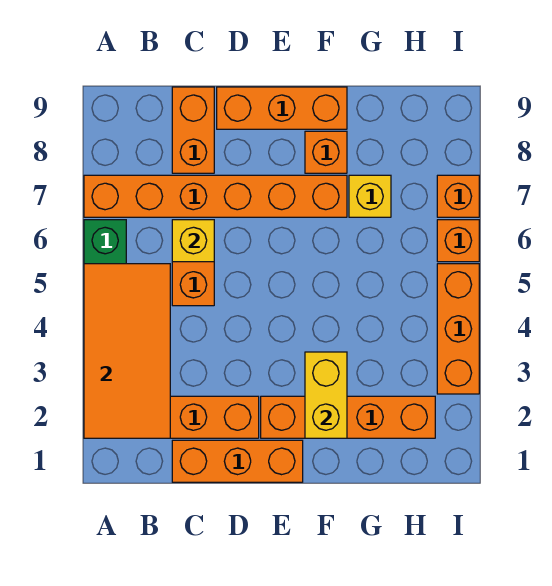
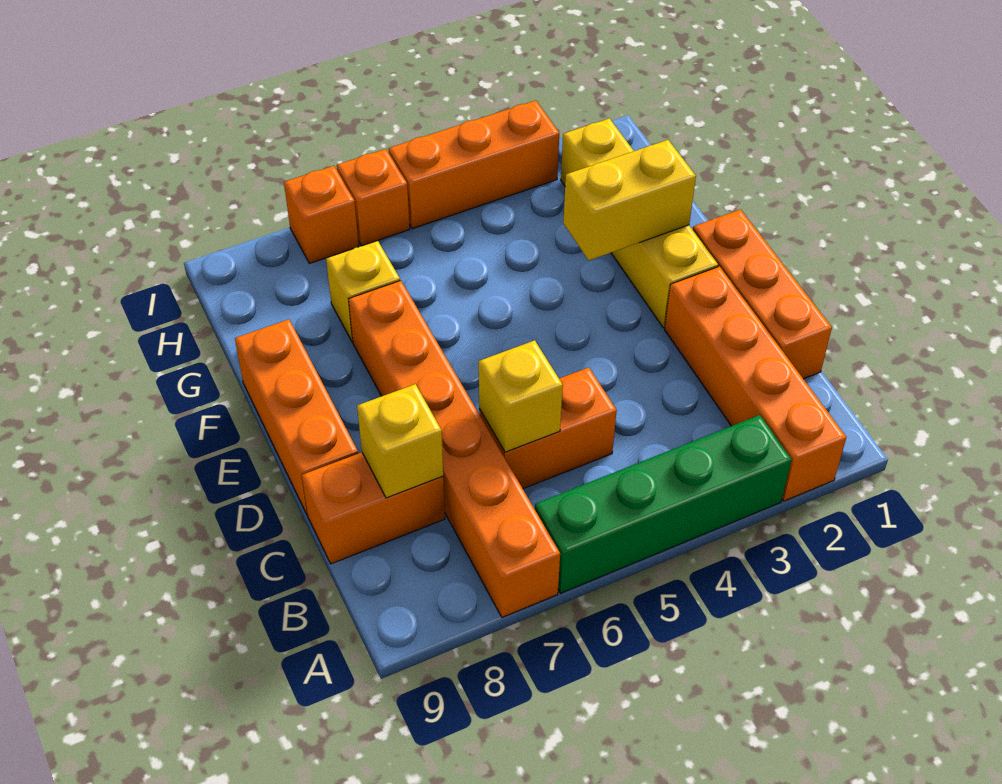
orange 2x4 tile [84,264,170,438] -> none
none -> yellow 1x1 brick [357,384,443,498]
orange 1x4 brick [261,396,435,438] -> yellow 1x4 brick [561,118,718,328]
orange 1x1 brick [305,131,347,173] -> none

